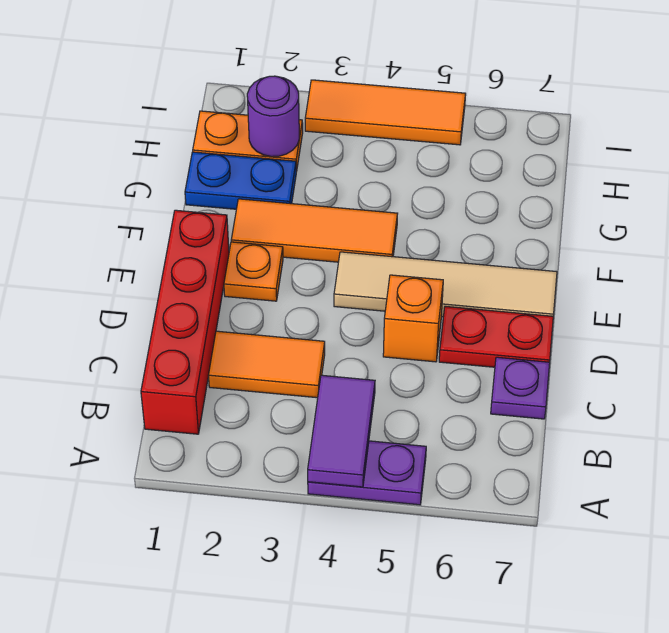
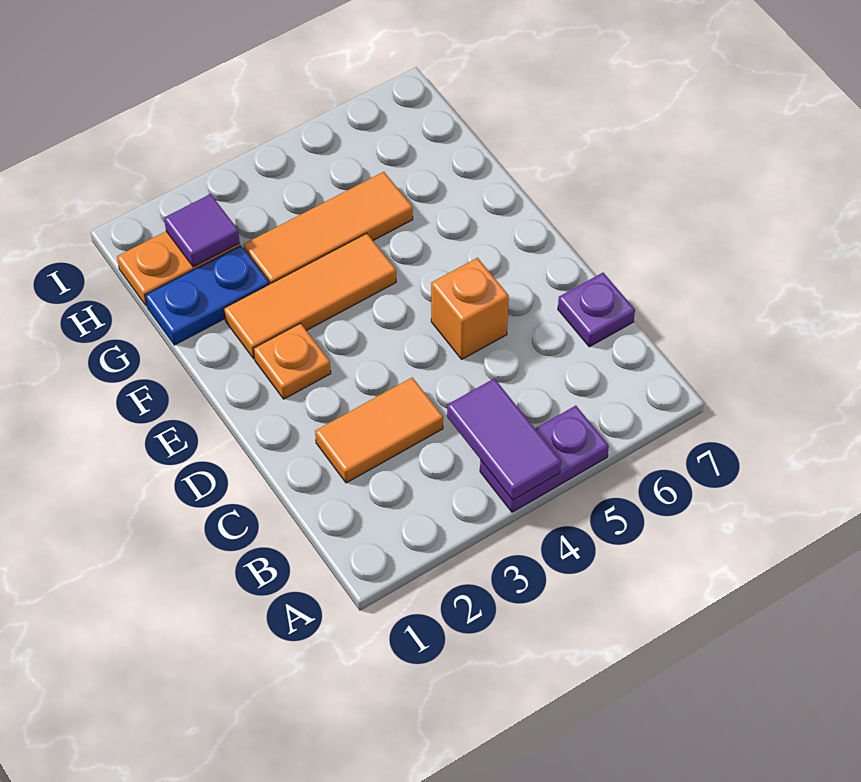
red 1x4 brick [141,210,229,434] -> none
red 1x2 plate [439,306,553,367] -> none
tan 1x4 tile [334,252,557,317] -> none
purple 1x1 round brick [247,76,299,157] -> purple 1x1 tile [164,194,240,267]
orange 1x3 tile [305,80,466,145] -> orange 1x3 tile moved to [244,172,413,284]

